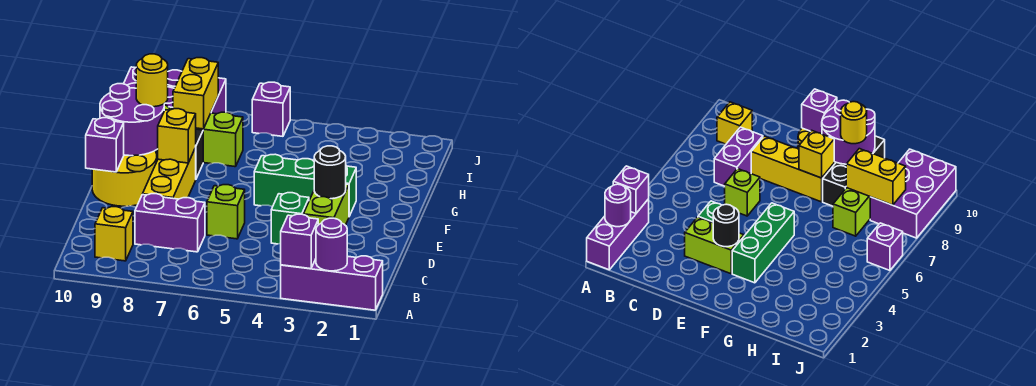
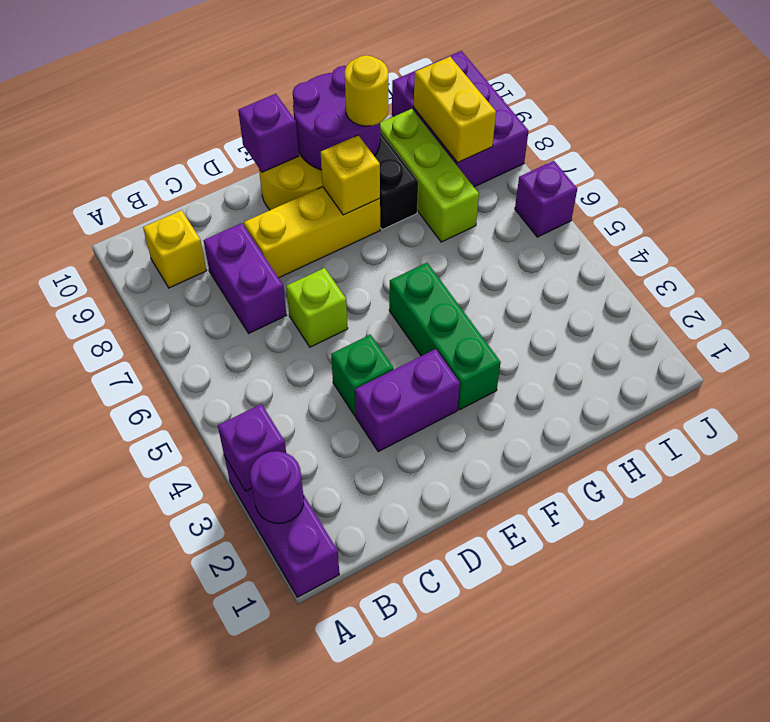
lime 1x2 brick [303,184,349,225] -> purple 1x2 brick [355,349,460,452]
black 1x1 round brick [314,146,346,199] -> none
yellow 1x2 brick [173,58,218,129] -> yellow 1x2 brick turned to [414,57,496,163]

